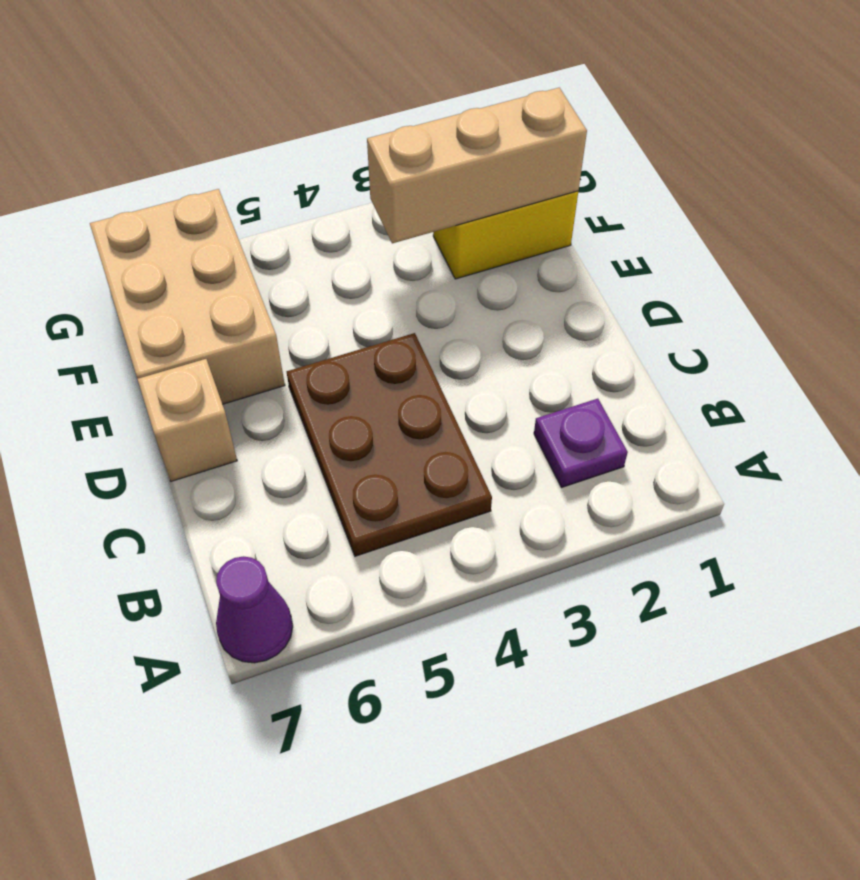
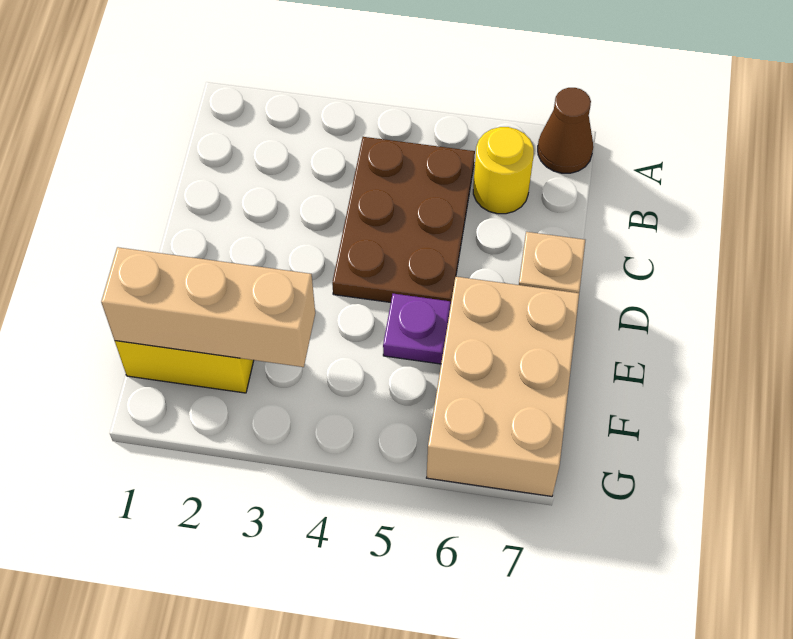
purple 1x1 cone [216,556,293,663] -> brown 1x1 cone [538,88,593,173]
purple 1x1 plate [534,399,628,488] -> purple 1x1 plate moved to [383,294,451,364]
none -> yellow 1x1 round brick [473,127,534,214]

